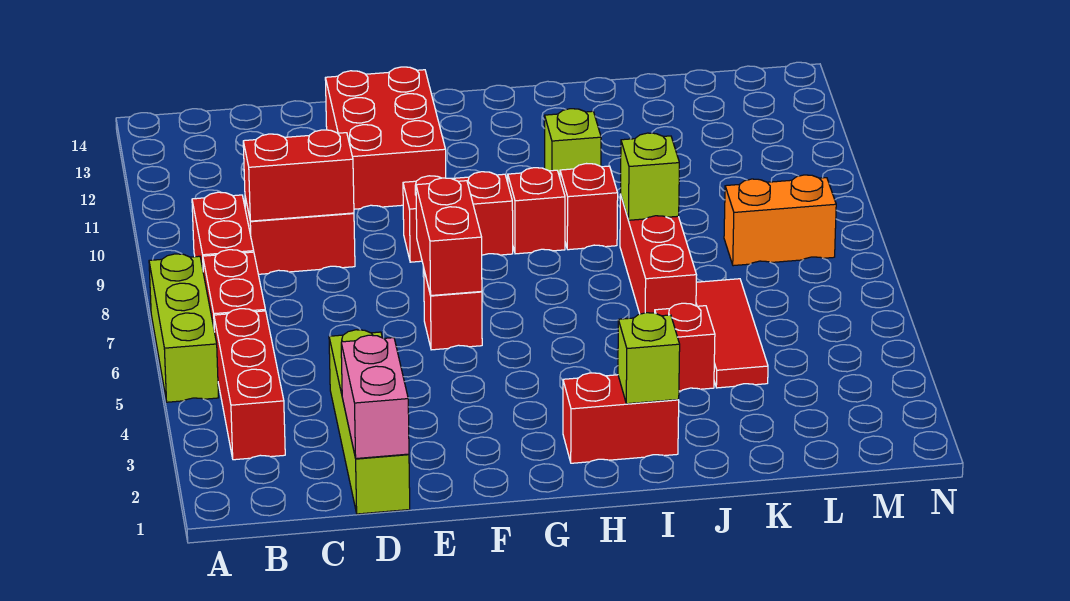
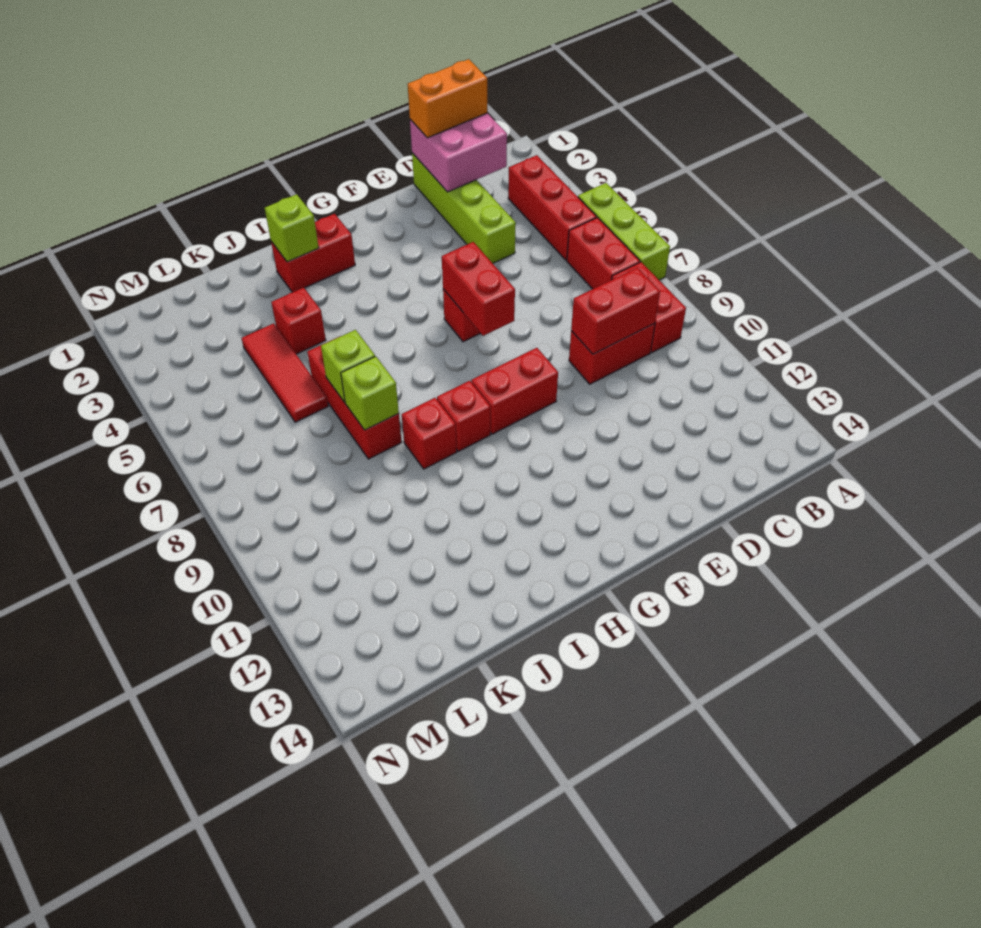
pink 1x2 brick [341,335,409,459] -> pink 2x2 brick [410,113,507,192]
red 2x3 brick [325,67,446,209] -> none
lime 1x1 brick [545,109,601,177] -> lime 1x1 brick moved to [321,330,375,402]
orange 1x2 brick [724,175,836,266] -> orange 1x2 brick moved to [408,59,487,138]

